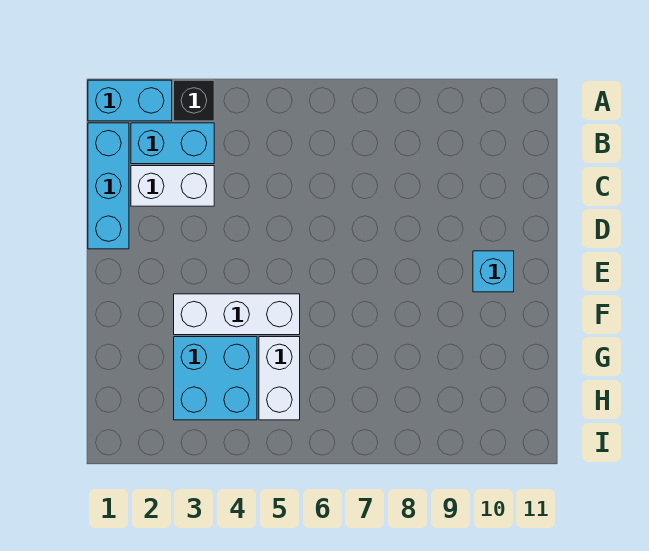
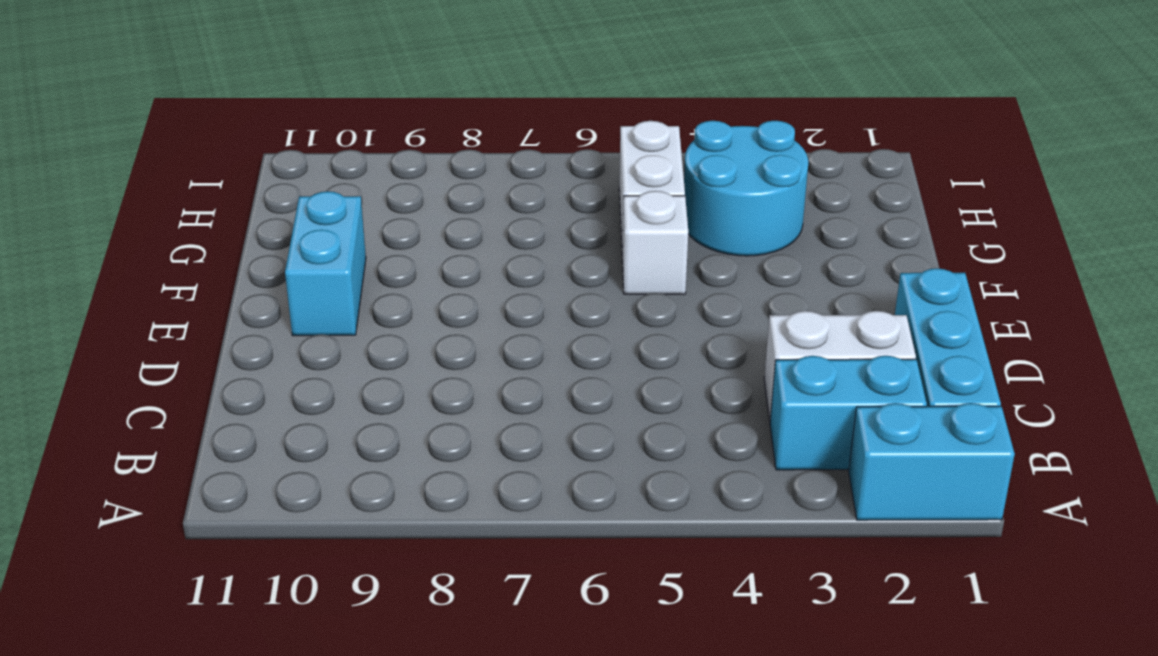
black 1x1 brick [174,80,214,121] -> none
cyan 1x1 brick [473,251,514,292] -> cyan 1x2 brick [285,191,366,336]
white 1x3 brick [174,294,300,335] -> white 1x1 brick [622,191,688,294]
cyan 2x2 brick [174,337,257,420] -> cyan 2x2 round brick [684,121,808,256]

